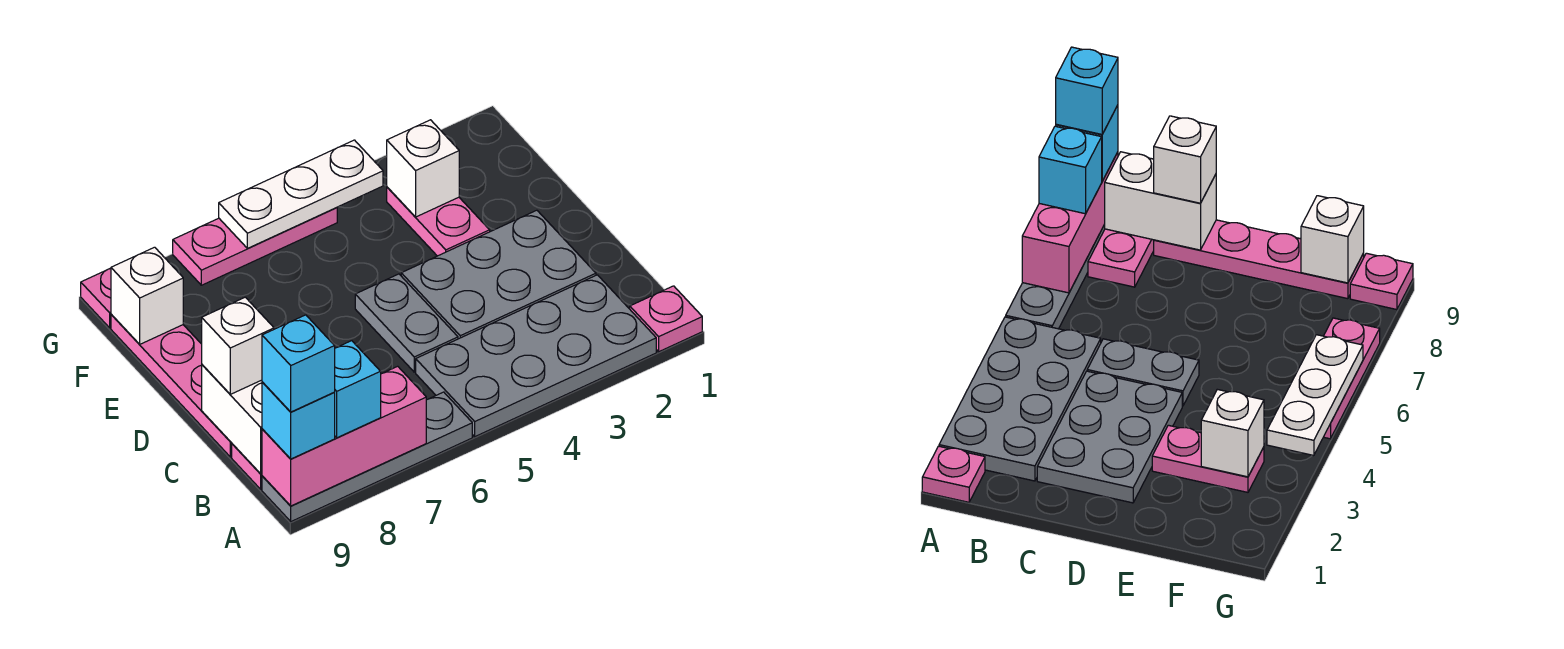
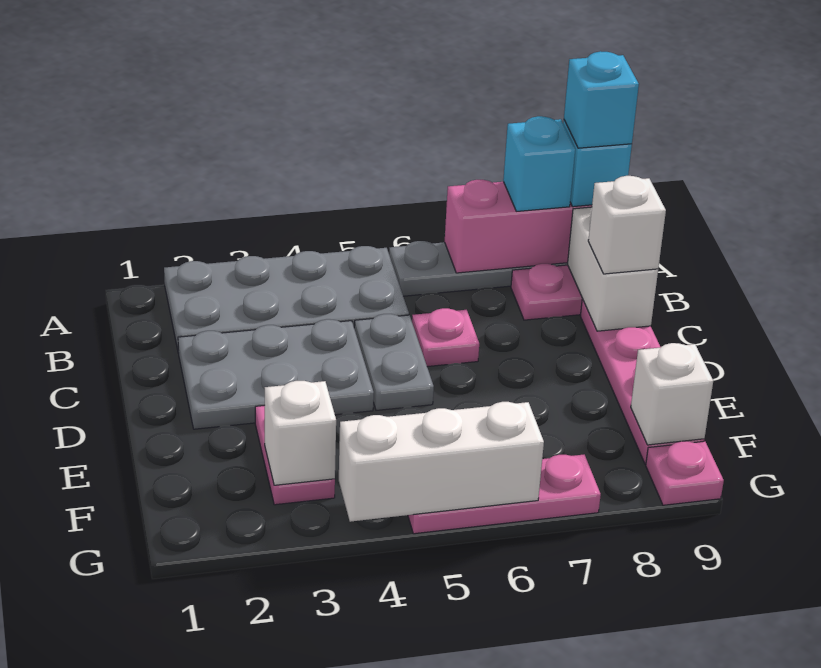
pink 1x1 plate [630,286,702,352] -> pink 1x1 plate moved to [412,308,479,367]
white 1x3 plate [219,140,383,248] -> white 1x3 brick [339,402,544,522]

